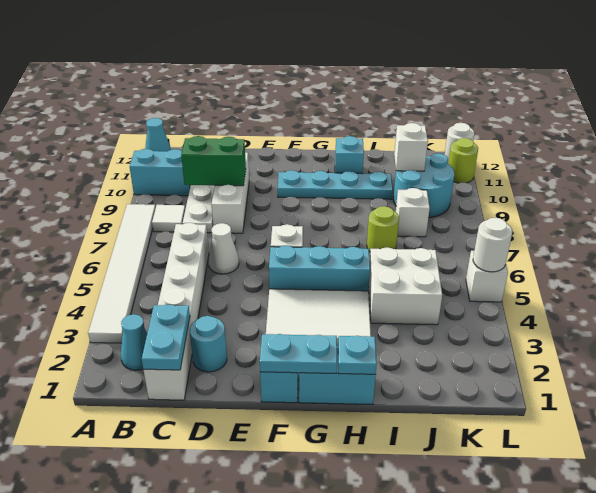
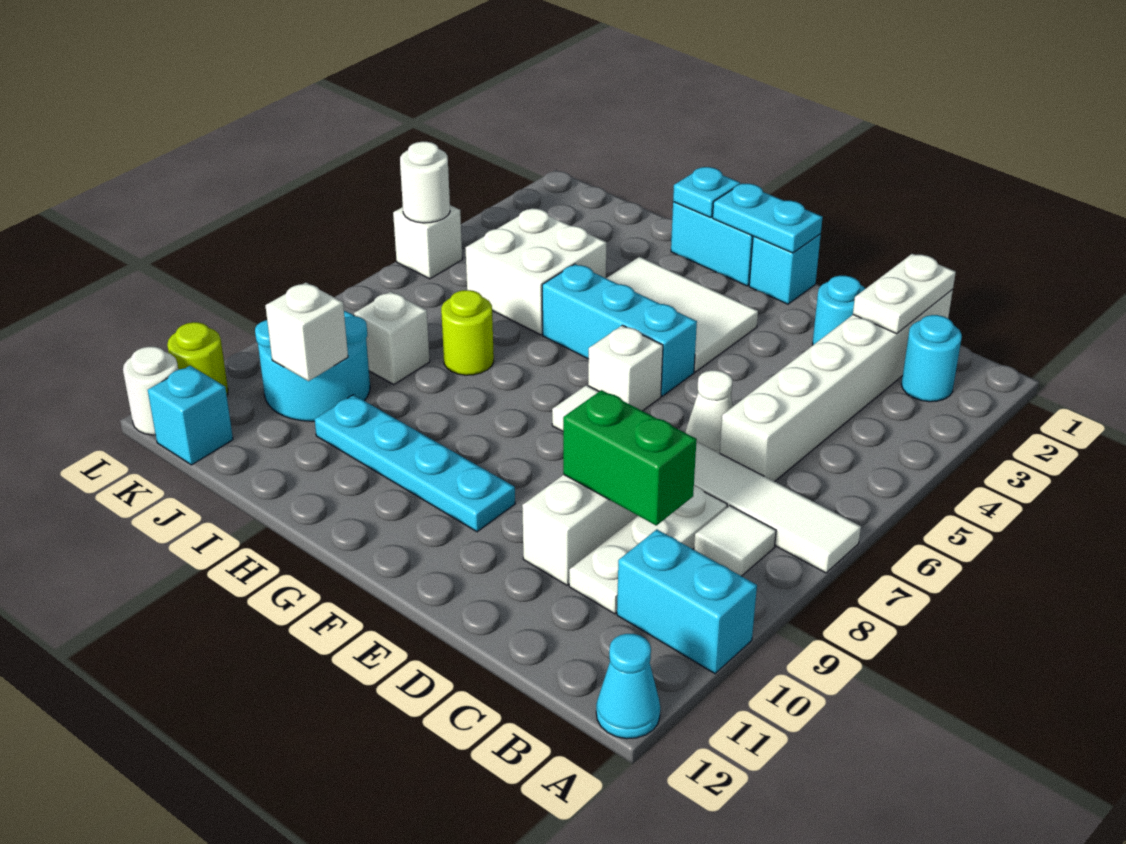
white 1x6 tile [88,204,156,343] -> white 1x6 tile turned to [552,385,861,573]
cyan 1x1 cone [121,314,147,370] -> cyan 1x1 round brick [901,315,962,402]
cyan 1x2 plate [142,304,190,370] -> white 1x2 plate [853,254,956,334]
cyan 1x1 brick [335,136,364,174] -> cyan 1x1 brick moved to [148,366,233,465]

